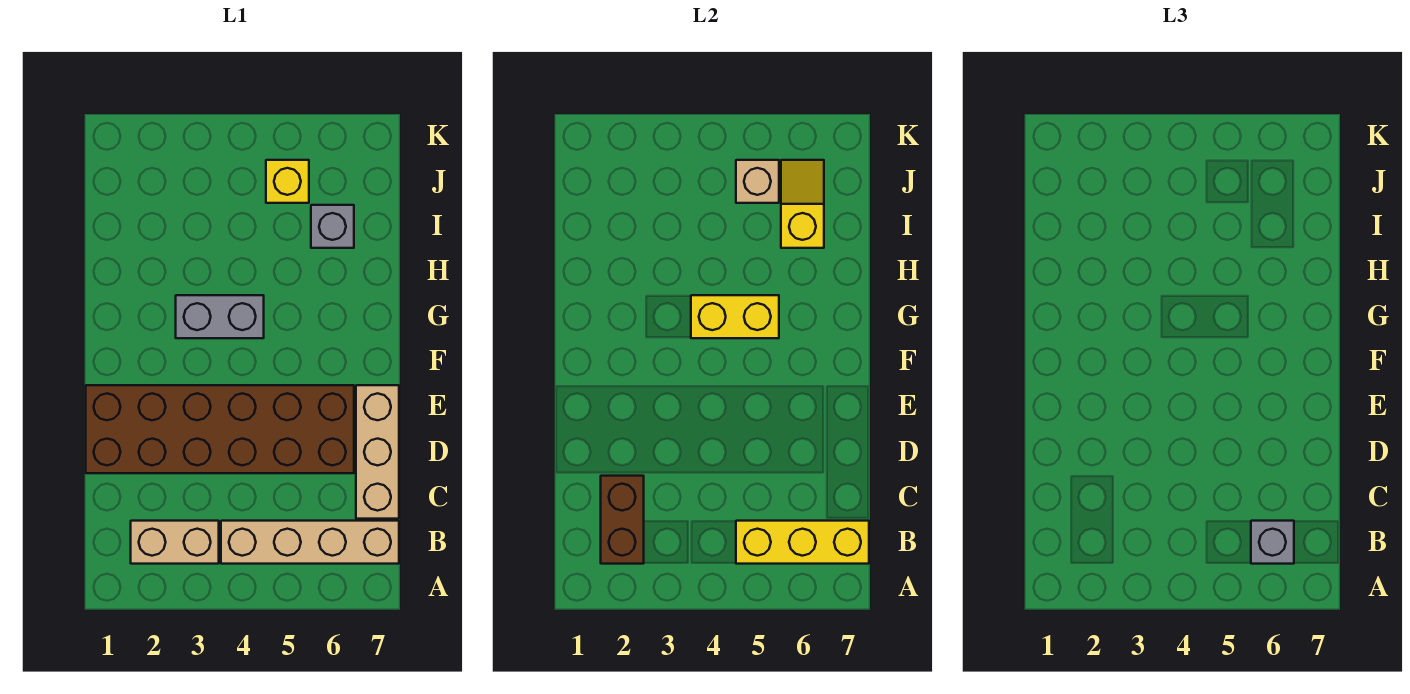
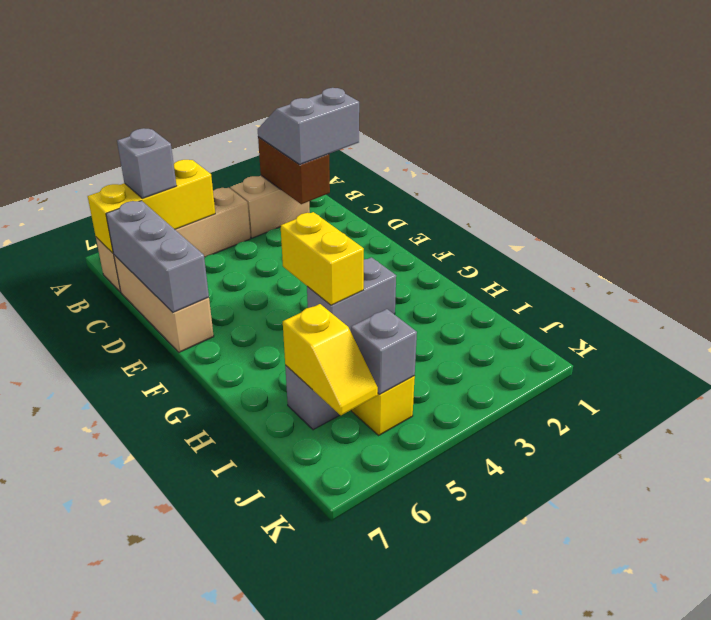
none -> grey 2x2 slope [258,88,359,165]
none -> grey 1x3 brick [106,201,209,313]
brown 2x6 brick [86,385,354,473] -> none
yellow 1x2 brick [691,295,779,338] -> yellow 1x2 brick turned to [281,212,364,305]
tan 1x1 brick [736,160,779,203] -> grey 1x1 brick [351,309,417,395]

